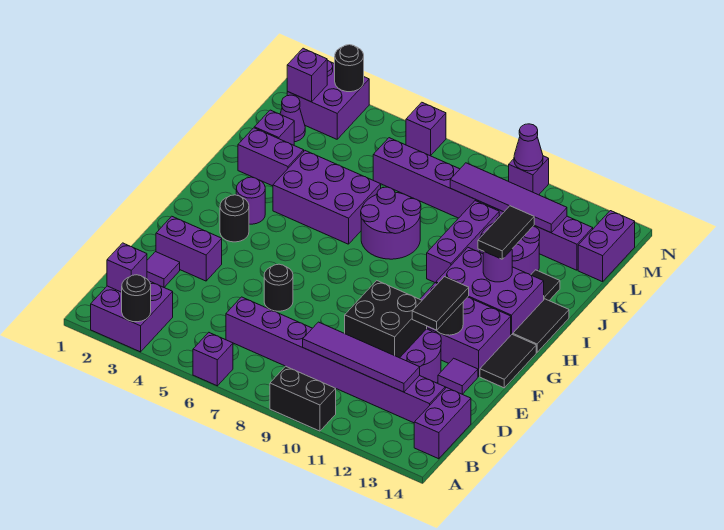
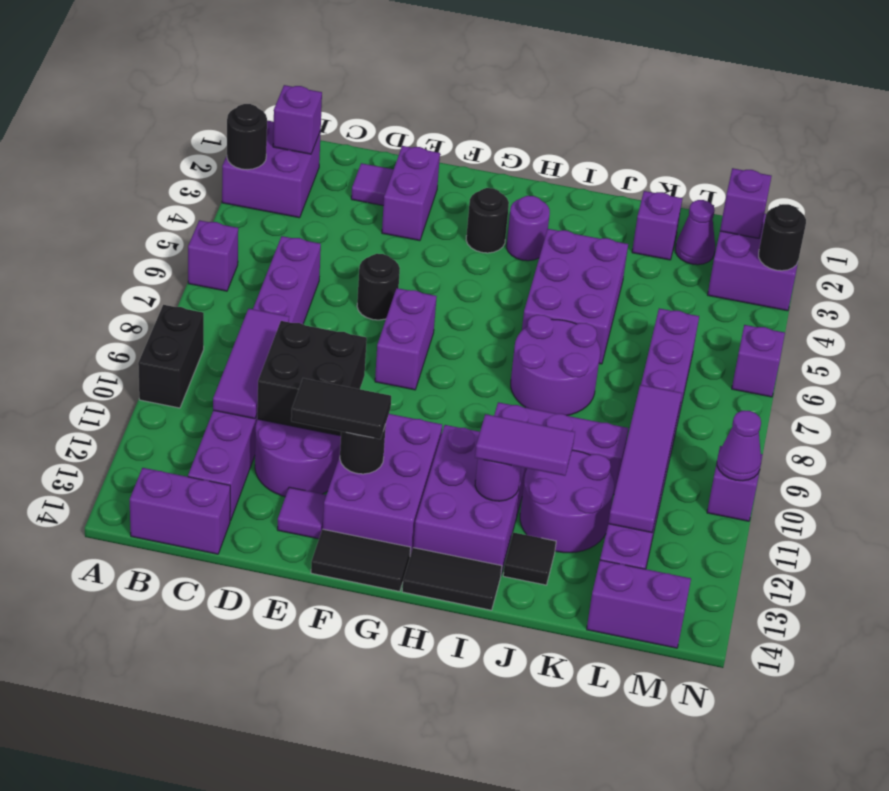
purple 1x4 tile [303,322,420,392] -> purple 1x3 tile [213,309,289,419]
black 1x2 tile [478,206,534,259] -> purple 1x2 tile [475,414,575,476]
purple 1x2 brick [238,128,304,186] -> purple 1x2 brick moved to [375,288,437,390]

